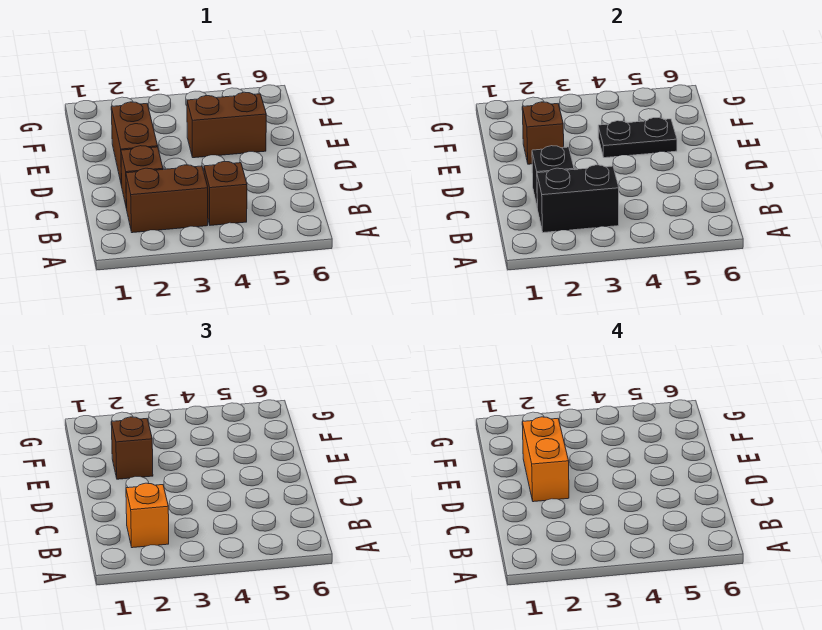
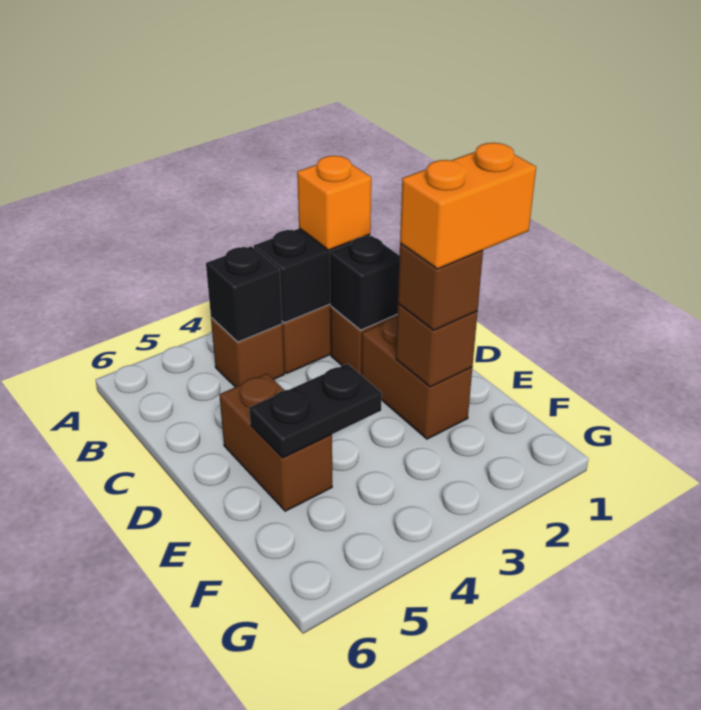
none -> black 1x1 brick [206,246,282,342]
orange 1x2 brick [522,417,569,502] -> orange 1x2 brick turned to [400,143,536,269]
brown 1x2 brick [187,92,266,158] -> brown 1x2 brick turned to [219,374,332,511]

